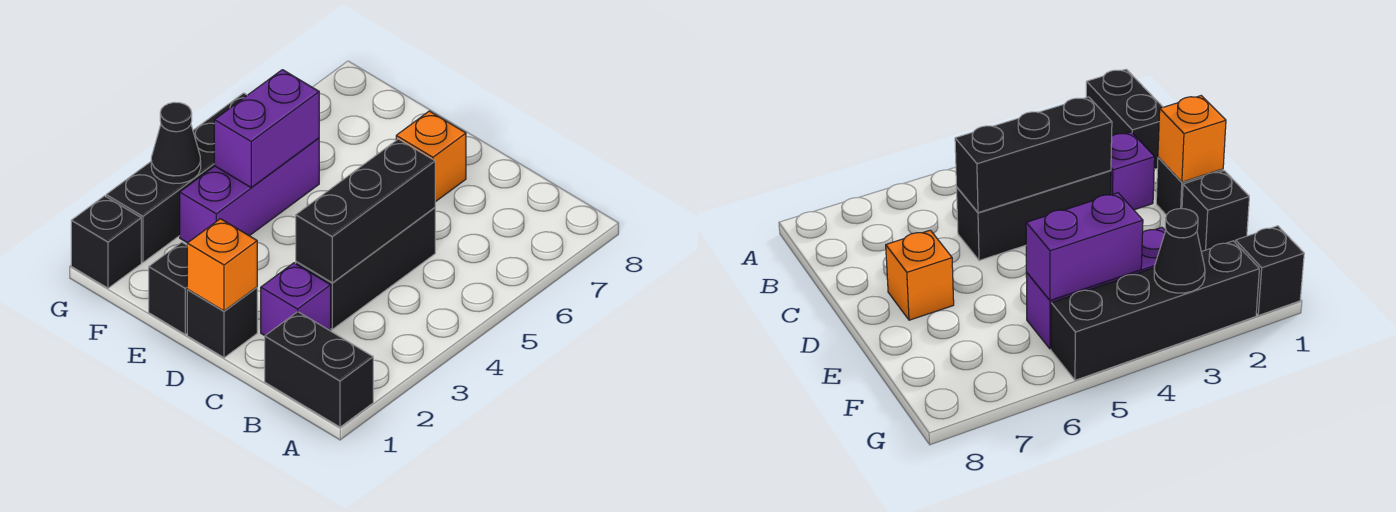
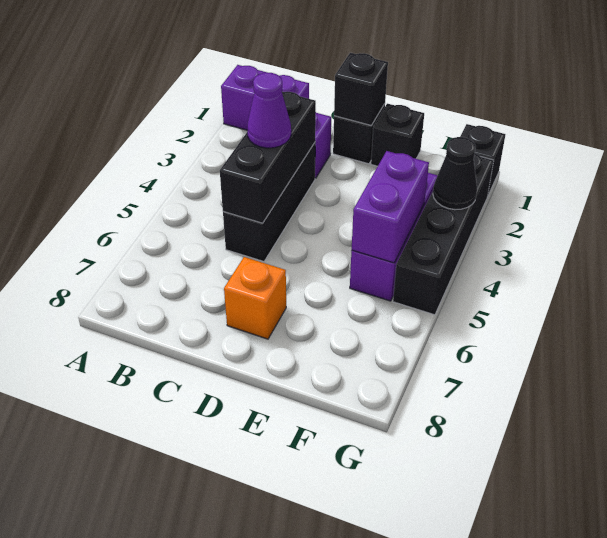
black 1x2 brick [265,312,373,427] -> purple 1x2 brick [221,65,309,130]
none -> purple 1x1 cone [247,73,291,148]
orange 1x1 brick [187,219,257,311] -> black 1x1 brick [334,53,388,125]

